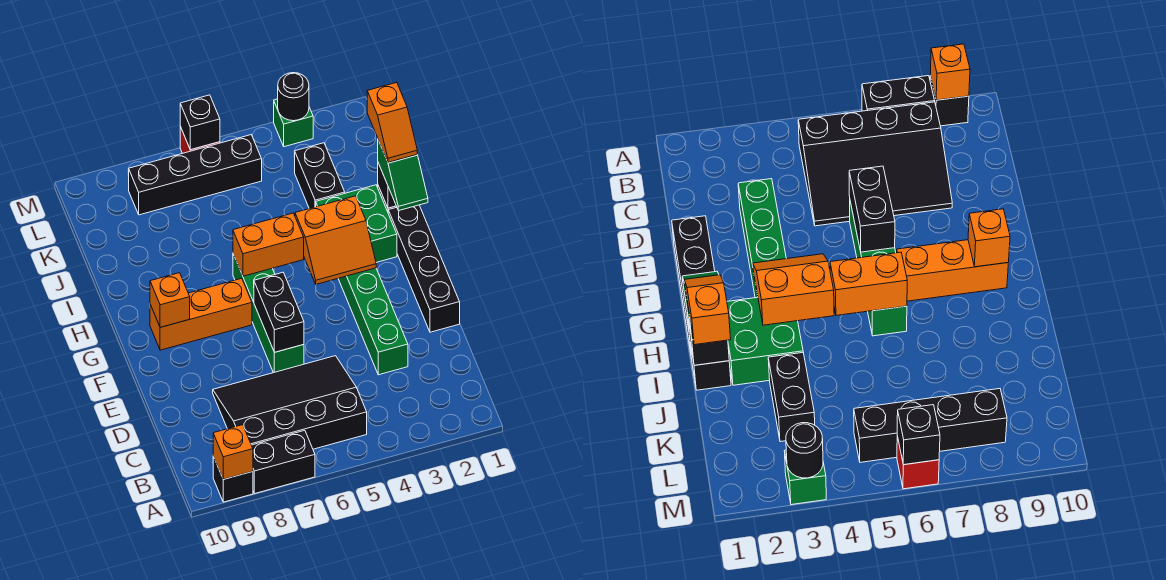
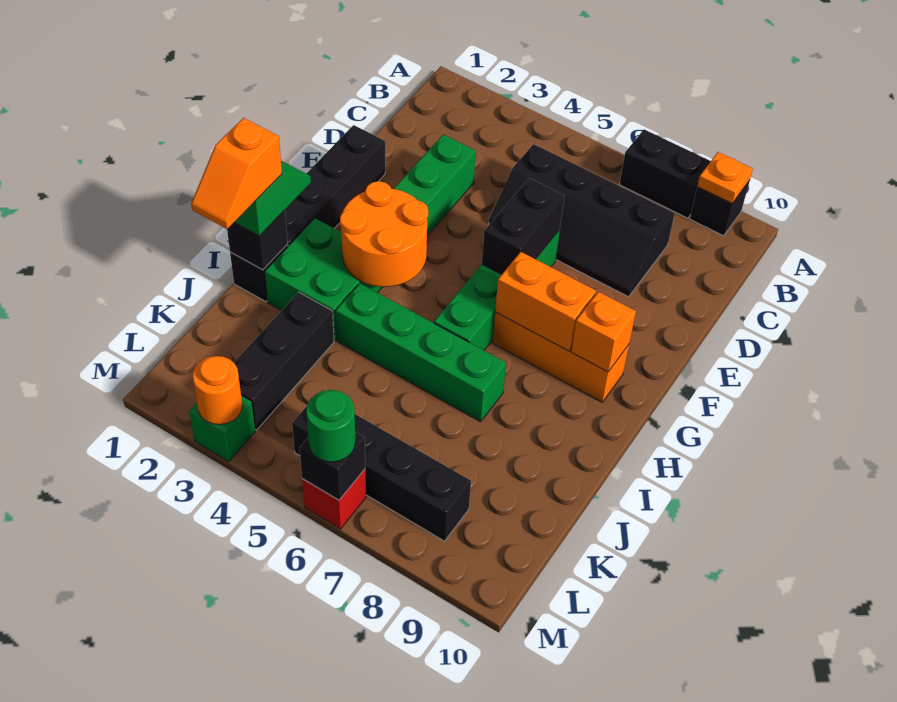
orange 1x1 brick [213,425,253,479] -> orange 1x1 plate [697,152,753,203]
black 3x4 slope [213,356,367,449] -> black 2x4 slope [489,144,675,297]
orange 2x2 slope [295,196,376,284] -> orange 2x2 round brick [340,181,428,287]
orange 1x2 brick [233,213,304,276] -> orange 1x2 brick moved to [495,252,596,351]
orange 1x2 slope [367,82,417,162] -> orange 1x2 slope turned to [191,118,282,229]
none -> green 1x4 brick [336,284,506,422]
black 1x2 brick [295,143,345,209] -> black 1x3 brick [234,292,334,430]
black 1x1 round brick [278,73,309,121] -> orange 1x1 round brick [193,356,243,425]
none -> green 1x1 round brick [306,390,356,462]

